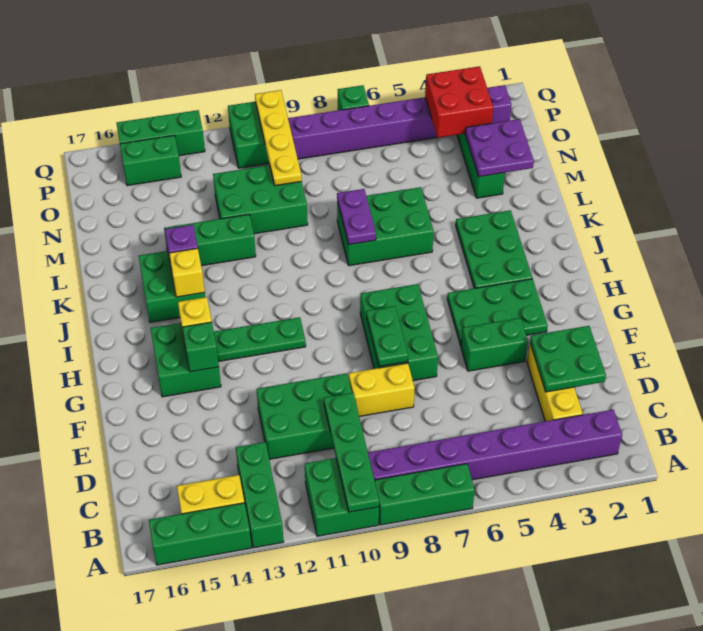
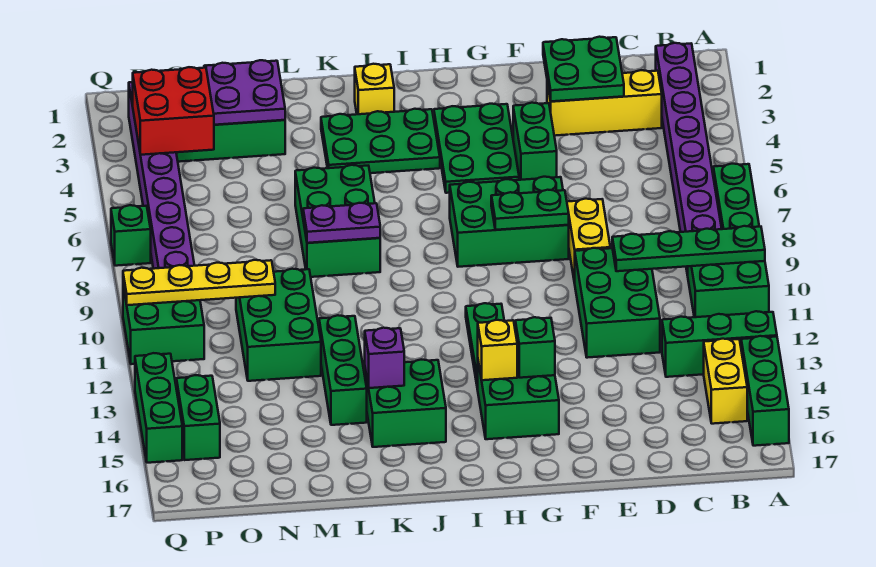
yellow 1x1 brick [169,248,205,297] -> yellow 1x1 brick moved to [355,64,394,114]

